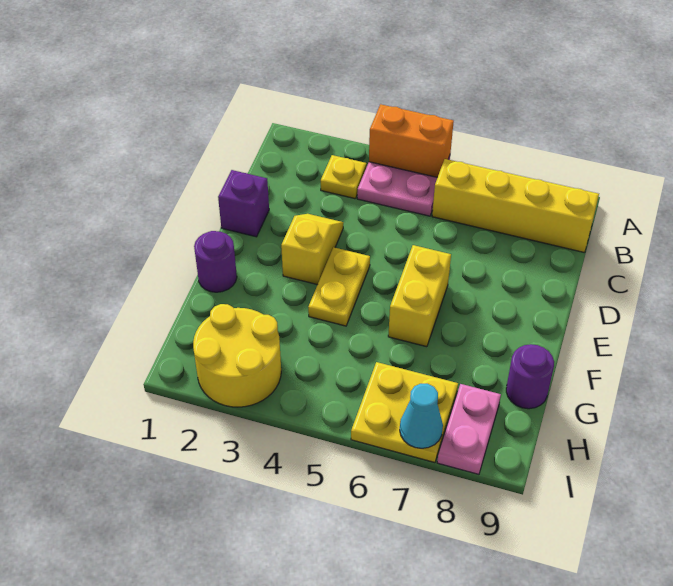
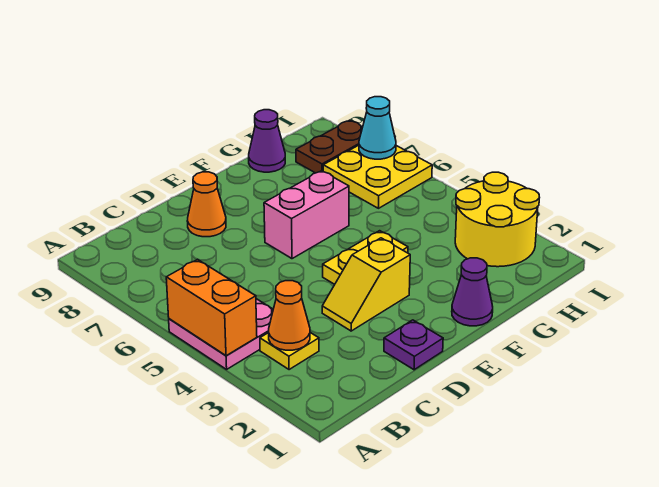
none -> orange 1x1 cone [269,281,310,350]
yellow 1x4 brick [432,159,599,252] -> none
purple 1x1 brick [218,170,269,237] -> purple 1x1 plate [384,320,443,370]
none -> orange 1x1 cone [187,172,226,237]
yellow 1x2 brick [388,245,451,347] -> pink 1x2 brick [264,171,349,259]
purple 1x1 round brick [194,231,237,292] -> purple 1x1 cone [452,258,493,326]
purple 1x1 round brick [506,344,554,409] -> purple 1x1 cone [249,110,285,172]
pink 1x2 plate [437,384,501,474] -> brown 1x2 plate [296,120,363,173]

